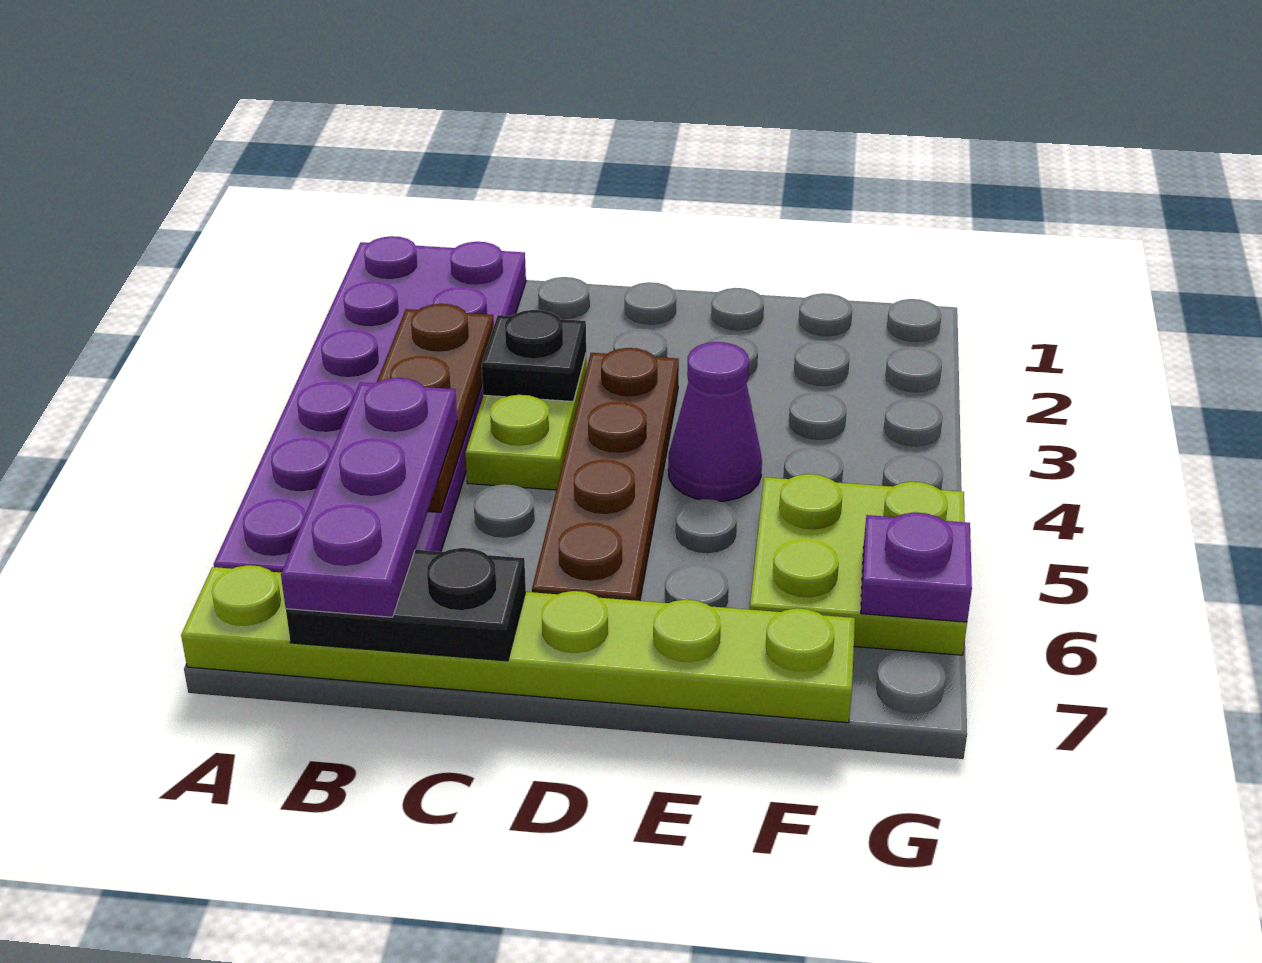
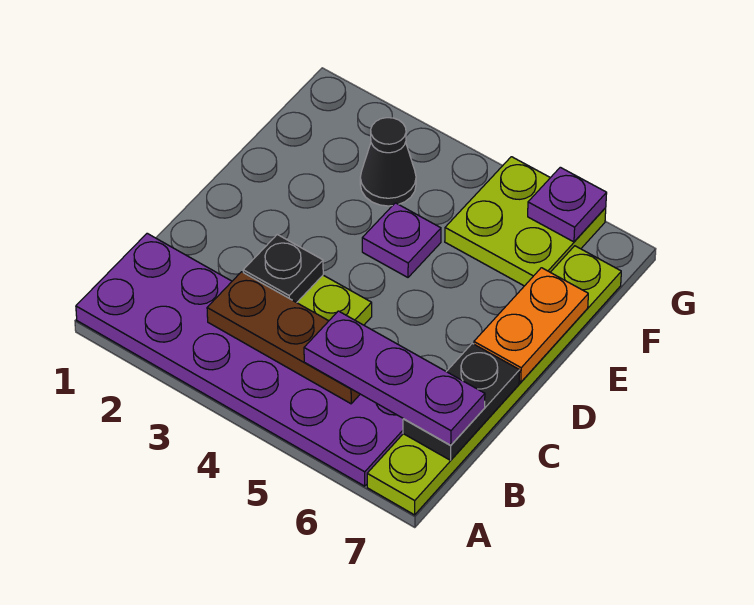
brown 1x4 plate [532,348,679,601] -> none
none -> orange 1x2 plate [474,268,588,382]
purple 1x1 cone [668,342,762,501] -> purple 1x1 plate [362,203,441,277]
none -> black 1x1 cone [360,118,416,206]

